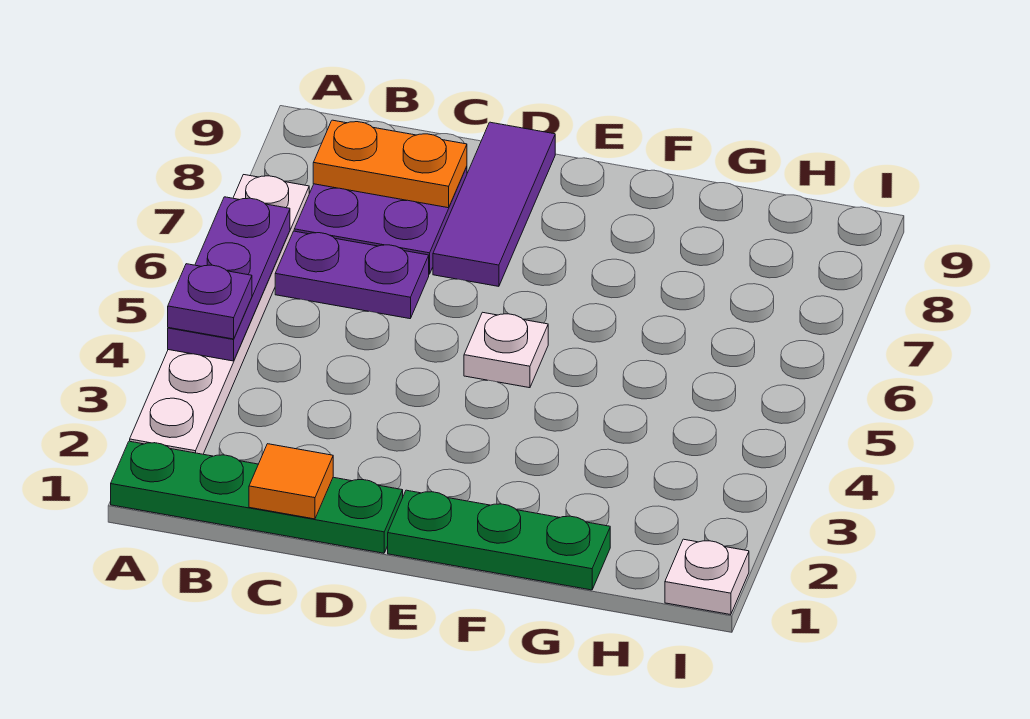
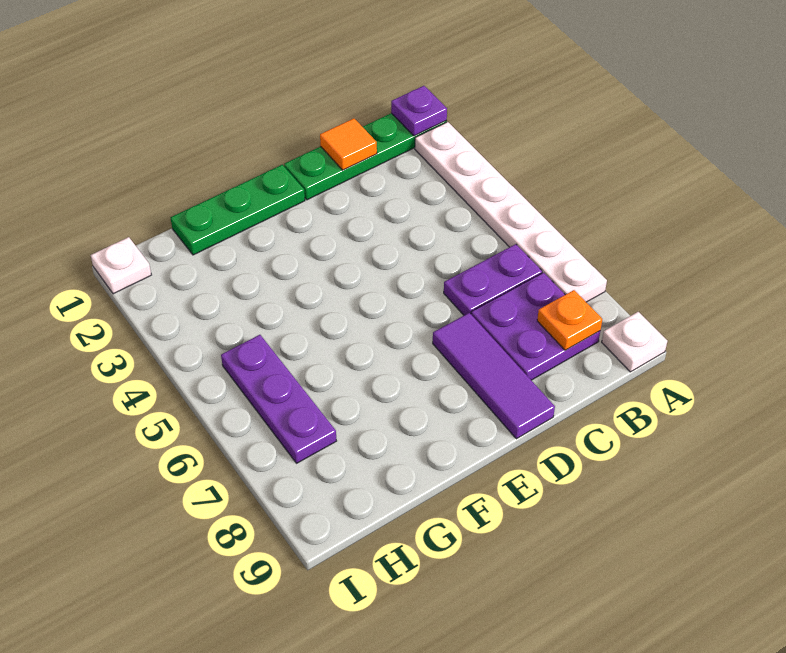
purple 1x3 plate [168,197,290,361] -> purple 1x3 plate moved to [221,335,336,463]
purple 1x1 plate [168,264,252,339] -> purple 1x1 plate moved to [391,86,447,136]
orange 1x2 plate [313,120,467,208] -> orange 1x1 plate [537,290,602,350]
white 1x1 plate [464,312,548,388] -> white 1x1 plate moved to [602,312,667,372]

